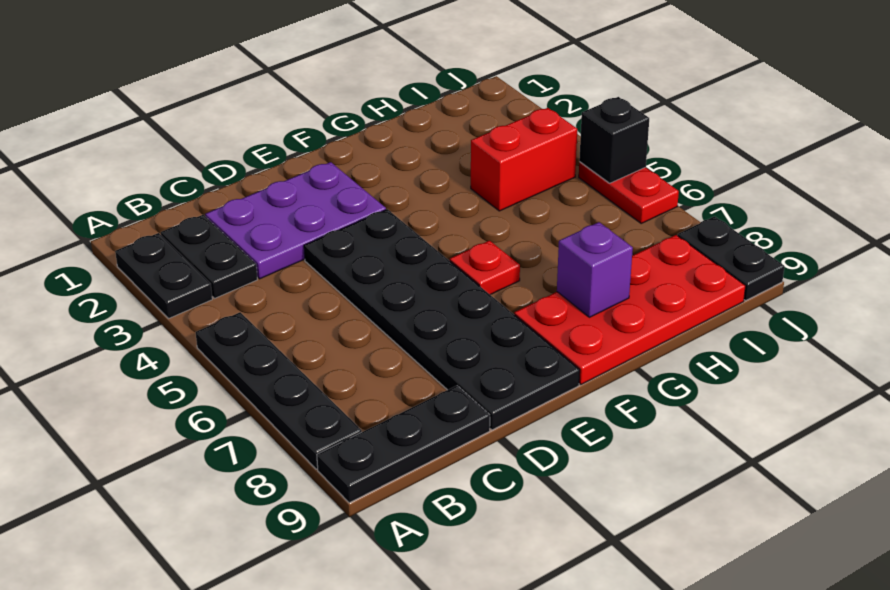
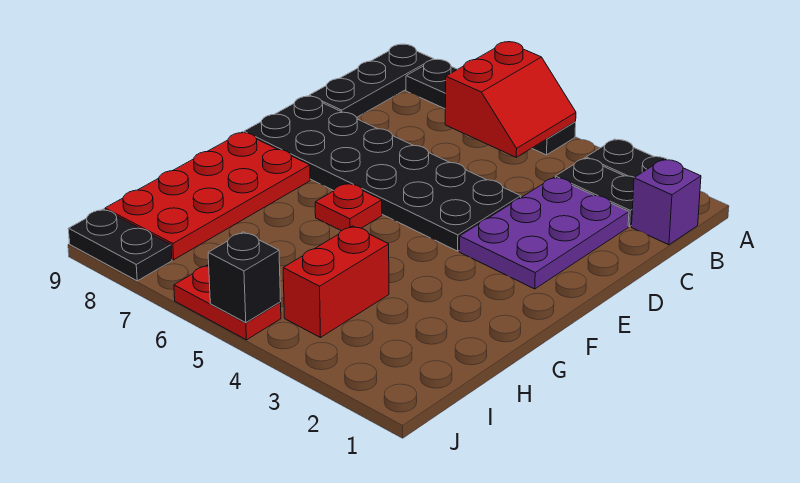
none -> red 2x2 slope [445,42,576,157]
purple 1x1 brick [557,222,633,317] -> purple 1x1 brick moved to [632,159,701,245]

